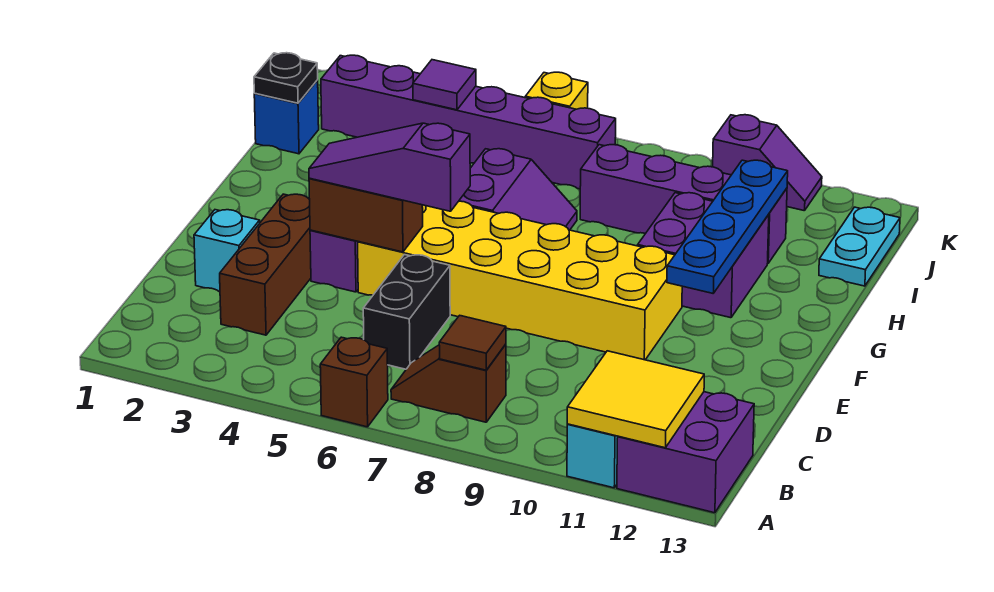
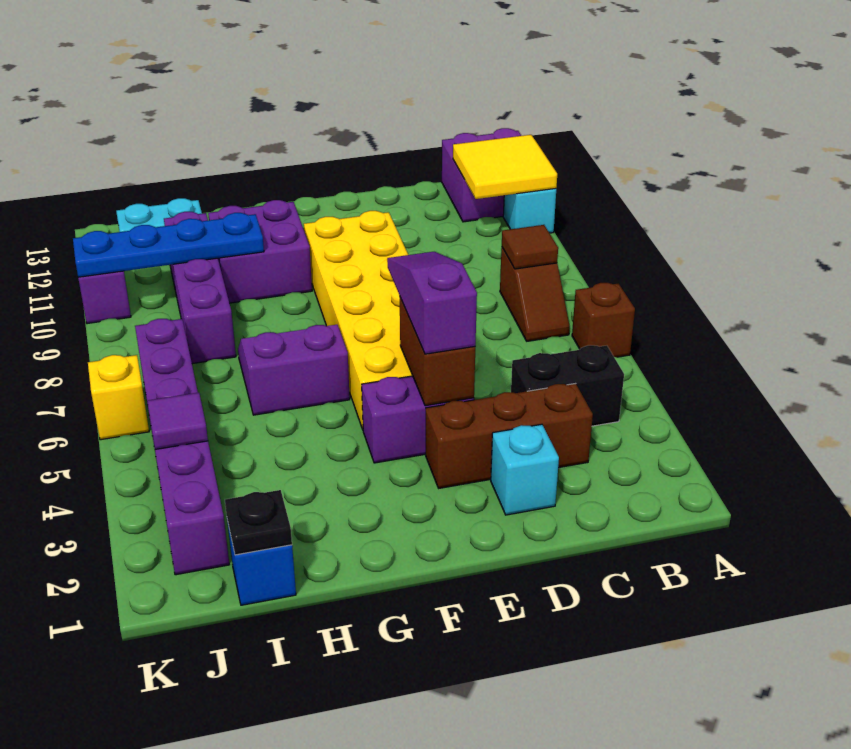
black 1x2 brick [363,255,450,369] -> black 1x2 brick moved to [511,345,624,426]
purple 1x3 slope [309,123,470,211] -> purple 1x3 slope turned to [387,252,477,354]
blue 1x4 plate [667,160,788,293] -> blue 1x4 plate moved to [73,213,264,278]

